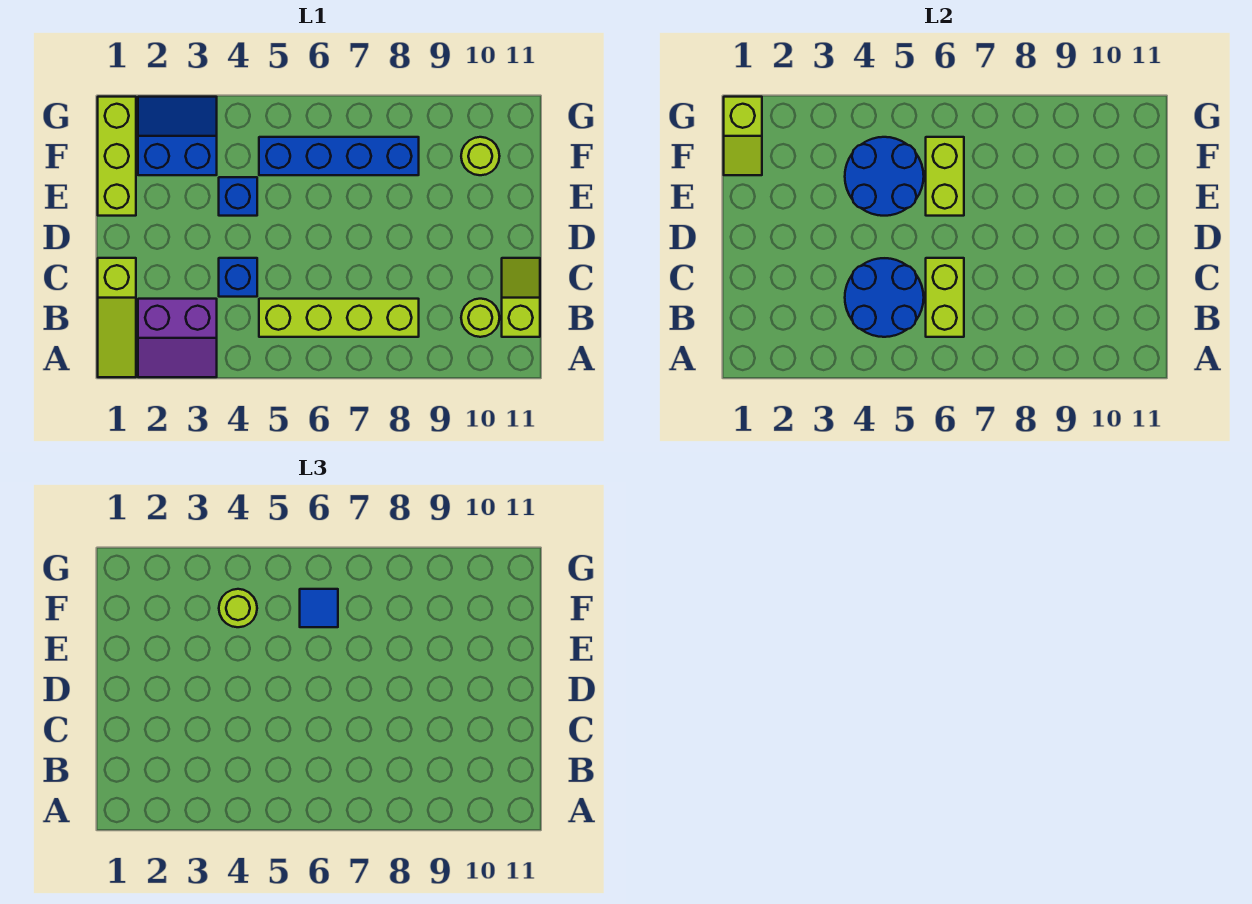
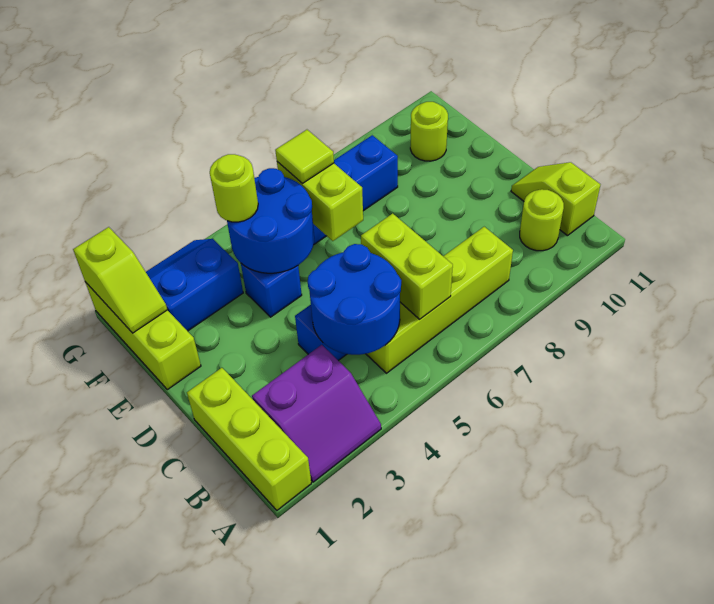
lime 1x3 slope [98,258,136,377] -> lime 1x3 brick [187,368,311,510]
blue 1x1 tile [300,589,338,627] -> lime 1x1 tile [275,130,334,183]

